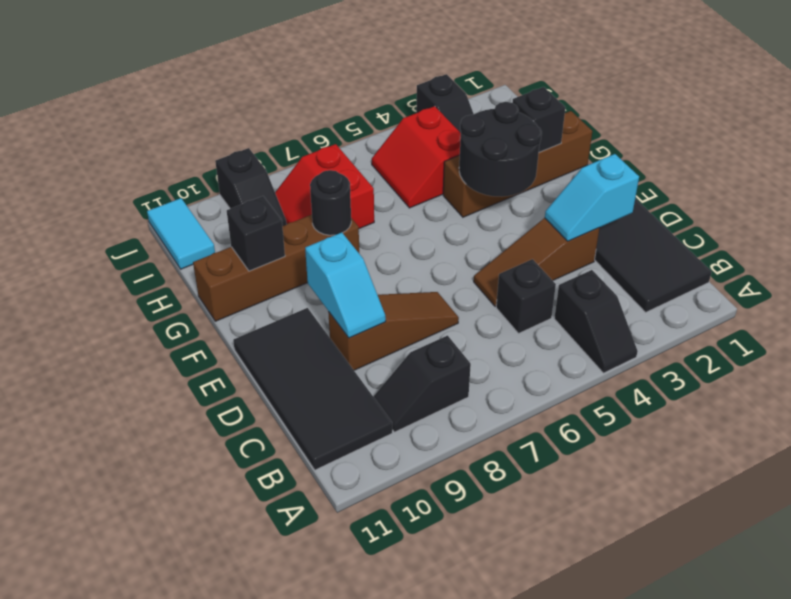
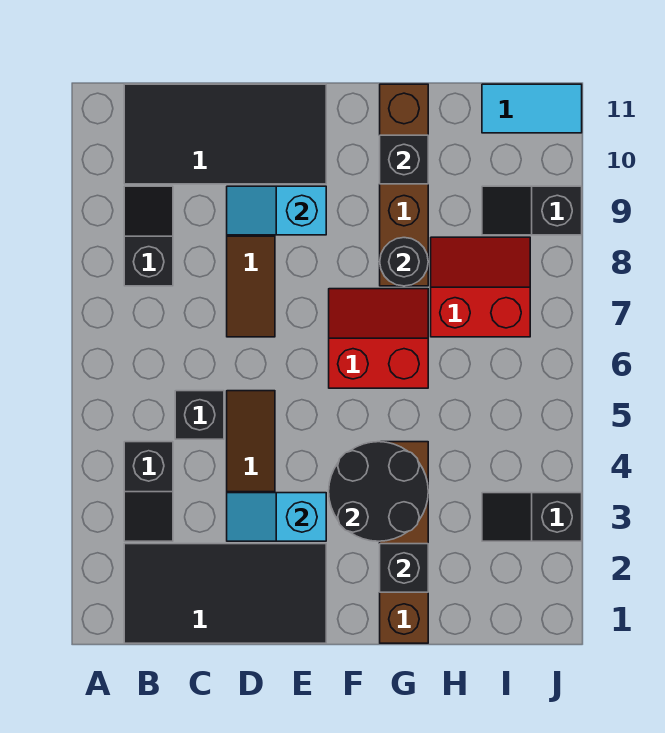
black 1x2 slope [554,270,638,373] -> black 1x2 slope turned to [124,442,173,541]
cyan 1x2 slope [545,154,639,241] -> cyan 1x2 slope turned to [227,493,326,541]
red 2x2 slope [372,106,461,208] -> red 2x2 slope moved to [329,289,428,388]

